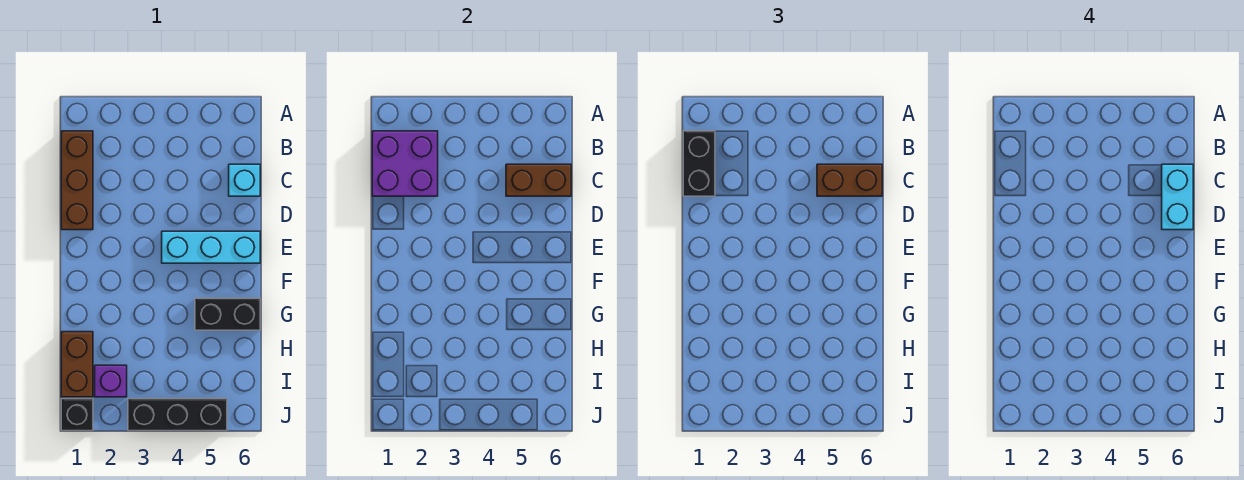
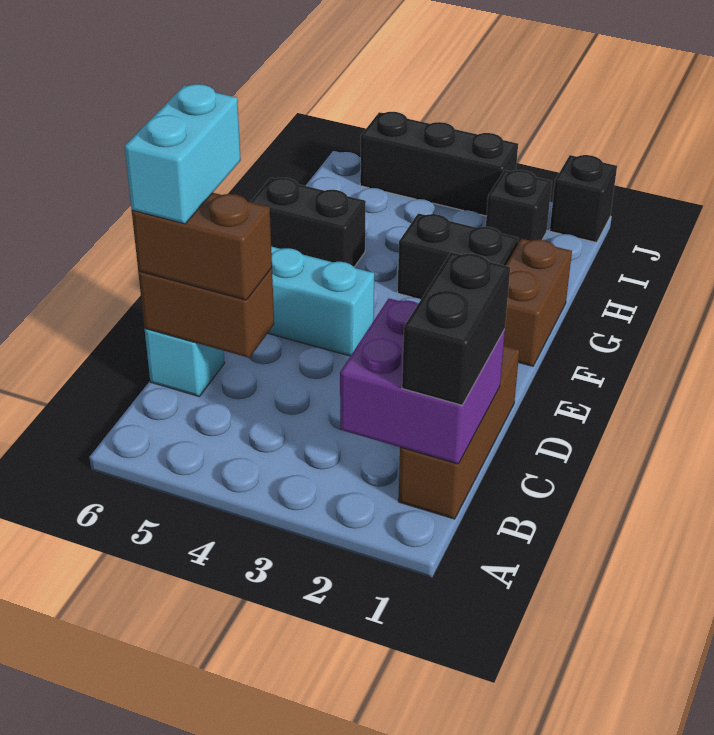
none -> black 1x2 brick [398,213,519,299]
brown 1x2 brick [61,332,93,397] -> brown 1x2 brick moved to [504,239,572,366]
purple 1x1 brick [95,365,127,397] -> black 1x1 brick [486,170,552,243]

